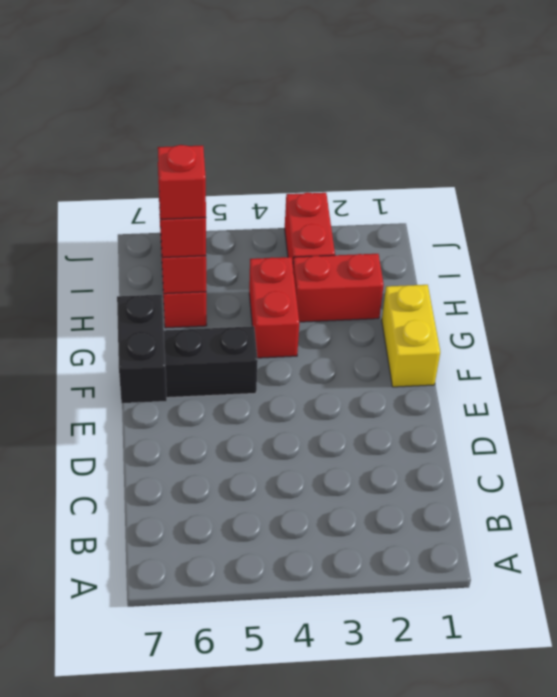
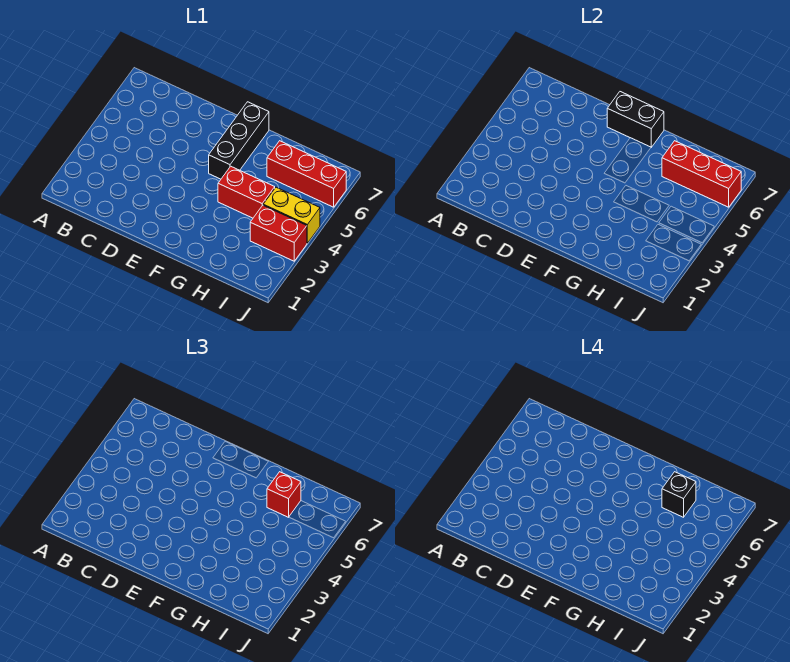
yellow 1x2 brick [382,285,440,387] -> yellow 1x2 brick moved to [263,187,320,243]
red 1x2 brick [293,254,384,322] -> none
red 1x1 brick [158,145,206,219] -> black 1x1 brick [662,472,696,517]

